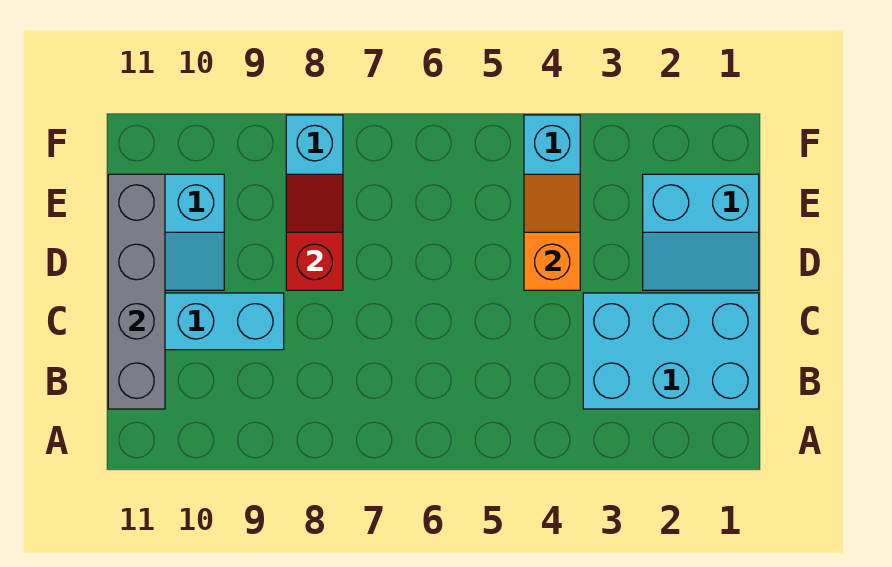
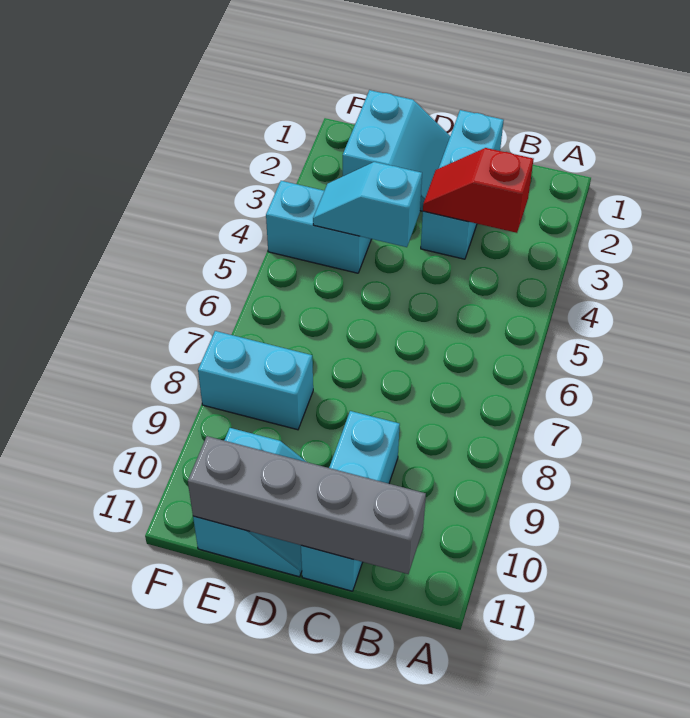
cyan 2x3 brick [583,293,759,409] -> cyan 1x3 brick [421,110,504,259]
orange 1x2 slope [524,174,580,290] -> cyan 1x2 slope [313,162,422,247]
red 1x2 slope [286,174,343,290] -> red 1x2 slope moved to [423,148,533,233]

